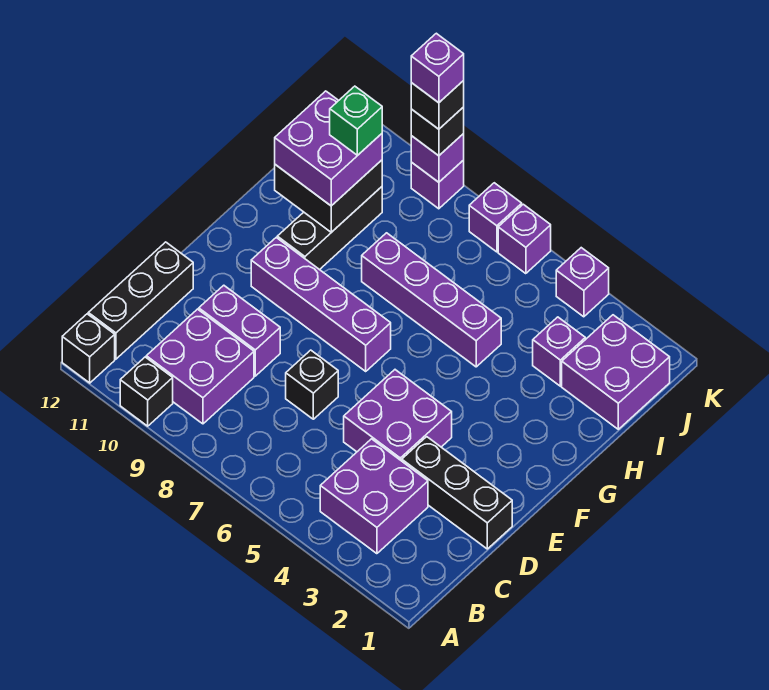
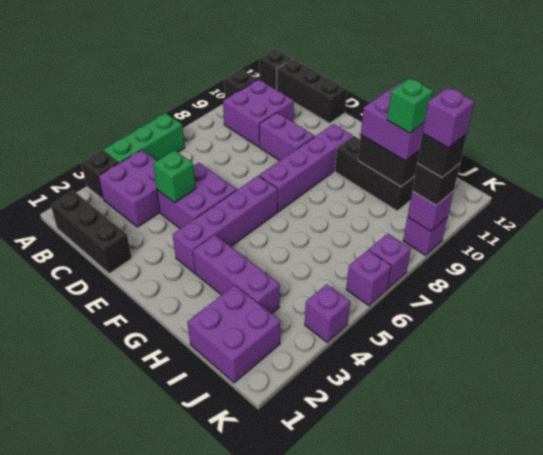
none -> green 1x3 brick [104,113,185,163]
black 1x3 brick [402,437,512,549] -> black 1x3 brick turned to [51,191,132,274]
none -> green 1x1 brick [153,150,196,203]
black 1x1 brick [286,350,338,419] -> black 1x1 brick moved to [81,150,119,199]
purple 1x2 brick [199,285,280,376] -> purple 1x2 brick turned to [259,113,315,161]
purple 1x4 brick [362,233,501,367] -> purple 1x4 brick moved to [173,176,278,273]
purple 1x1 brick [533,317,585,386] -> purple 1x3 brick [193,235,280,314]

